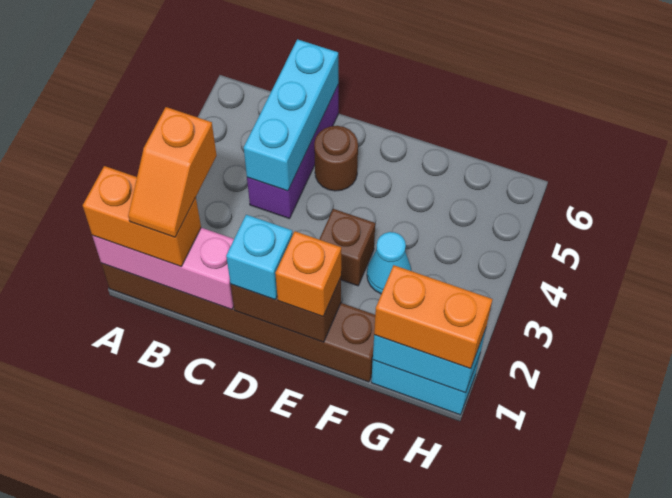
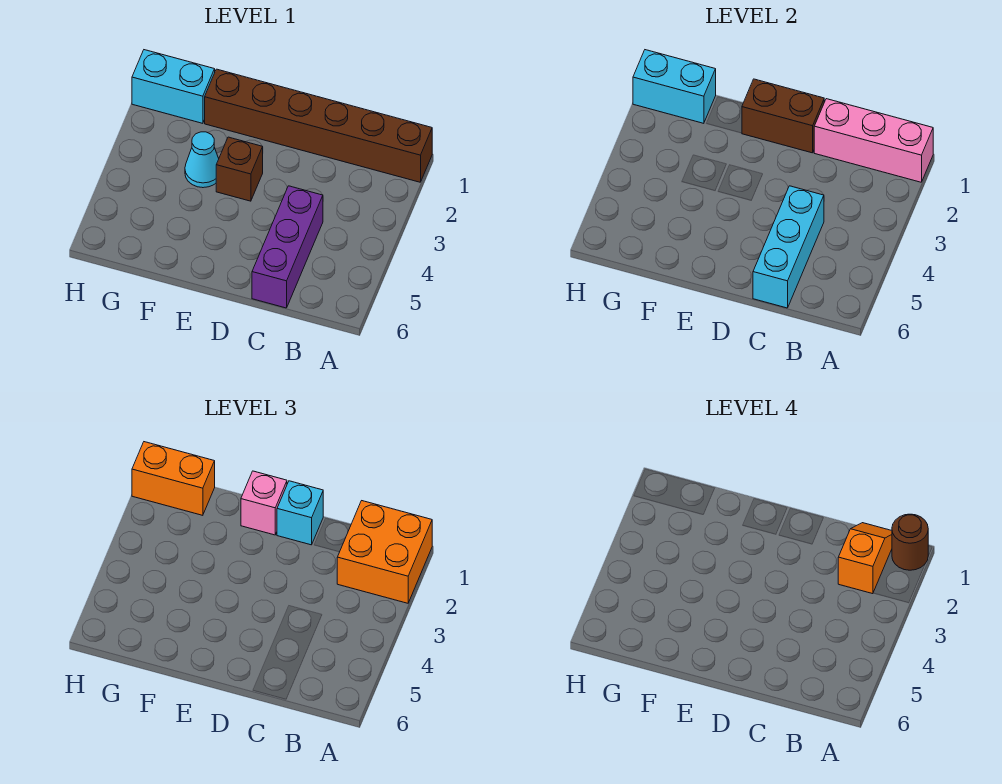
orange 1x2 brick [83,166,201,266] -> orange 2x2 brick [337,501,432,603]
brown 1x1 round brick [314,126,358,191] -> brown 1x1 round brick moved to [892,514,928,570]
orange 1x1 brick [275,231,341,317] -> pink 1x1 brick [241,471,287,535]

